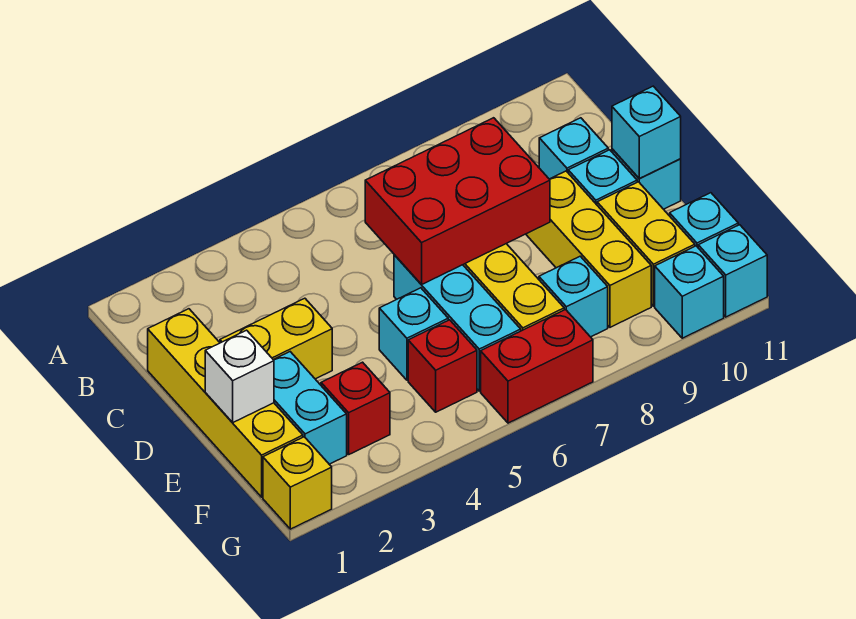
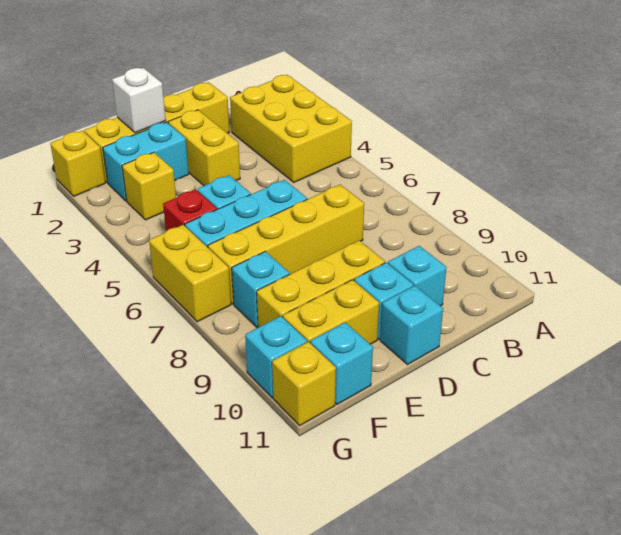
none -> yellow 2x3 brick [230,75,352,182]
red 2x3 brick [365,118,550,285] -> none
cyan 1x1 brick [612,86,681,178] -> none
red 1x1 brick [321,362,390,454] -> yellow 1x1 brick [122,152,176,220]
red 1x2 brick [481,310,593,423] -> yellow 1x2 brick [149,225,231,322]
cyan 1x1 brick [698,225,767,317] -> yellow 1x1 brick [272,342,336,425]

